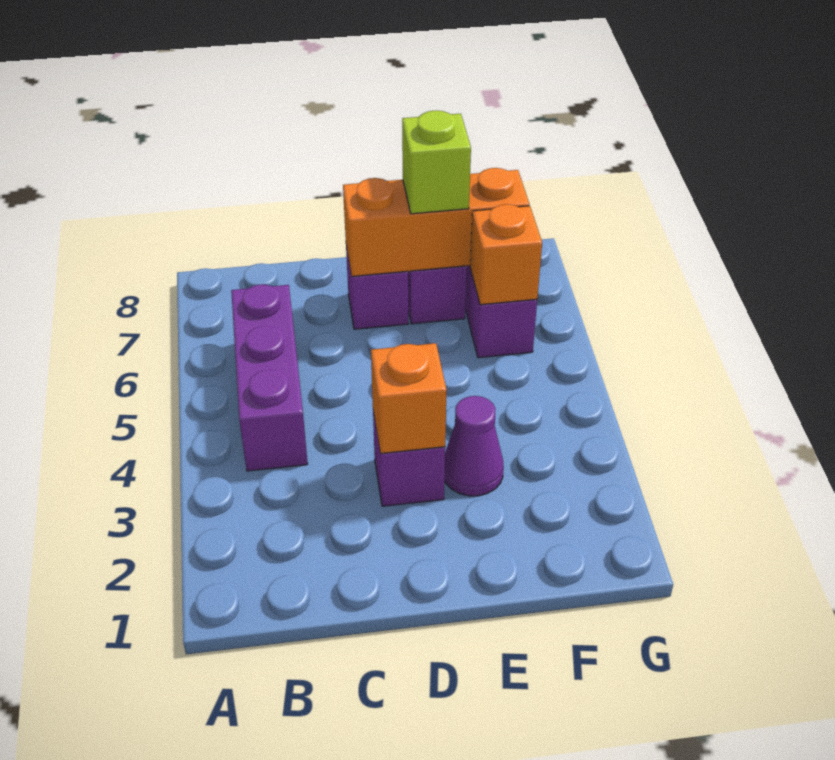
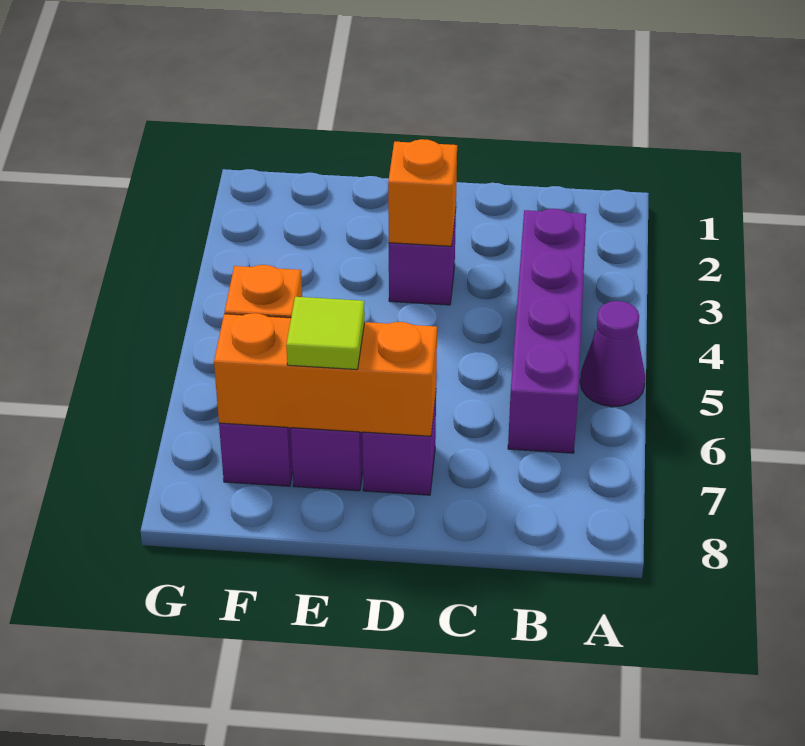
purple 1x3 brick [231,284,308,471] -> purple 1x4 brick [508,209,586,453]
purple 1x1 cone [444,396,504,496] -> purple 1x1 cone moved to [580,301,645,407]
lime 1x1 brick [402,111,471,214] -> lime 1x1 tile [286,297,365,370]

